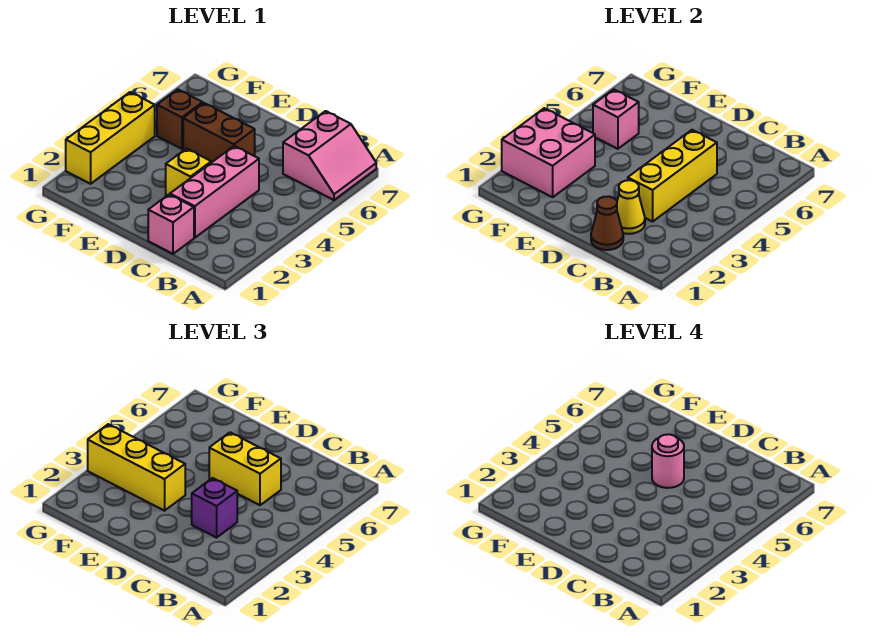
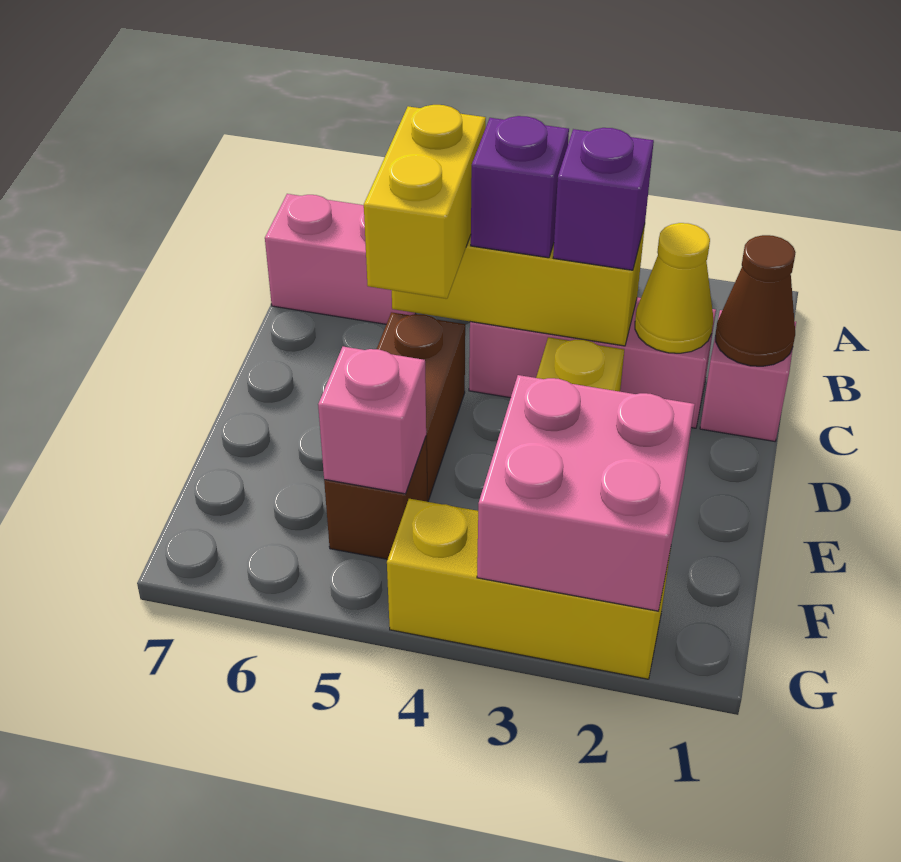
none -> purple 1x1 brick [471,116,569,258]
pink 1x1 round brick [652,434,684,488] -> none
yellow 1x3 brick [88,424,185,511] -> none

